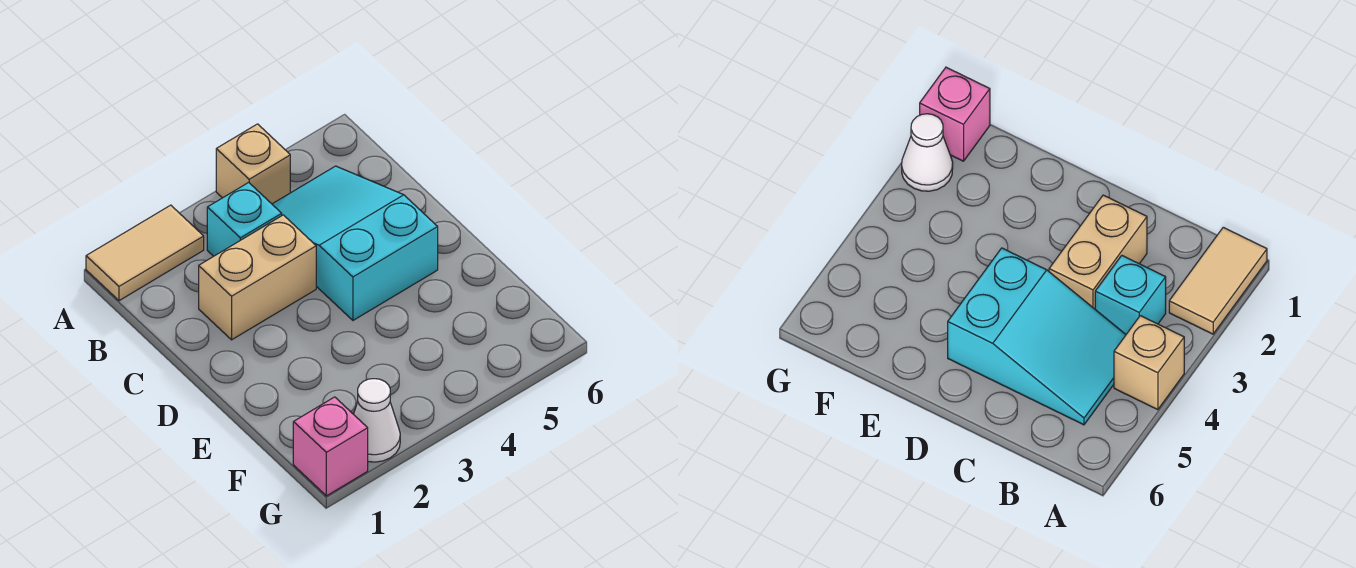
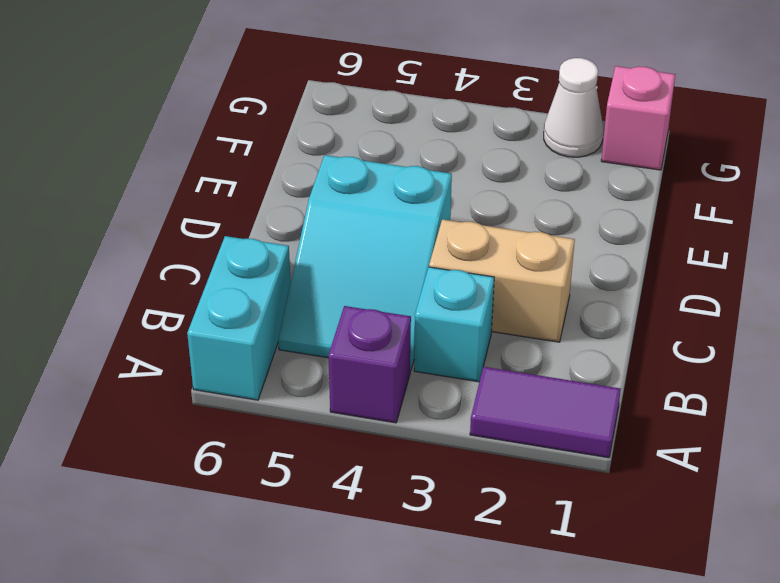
tan 1x2 tile [86,205,204,301] -> purple 1x2 tile [470,367,621,458]
tan 1x1 brick [216,124,290,204] -> purple 1x1 brick [328,306,411,423]
none -> cyan 1x2 brick [187,236,291,400]

